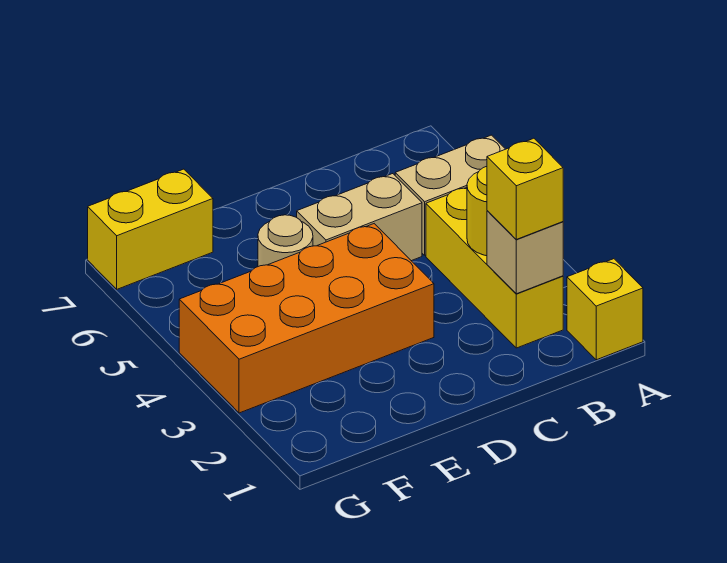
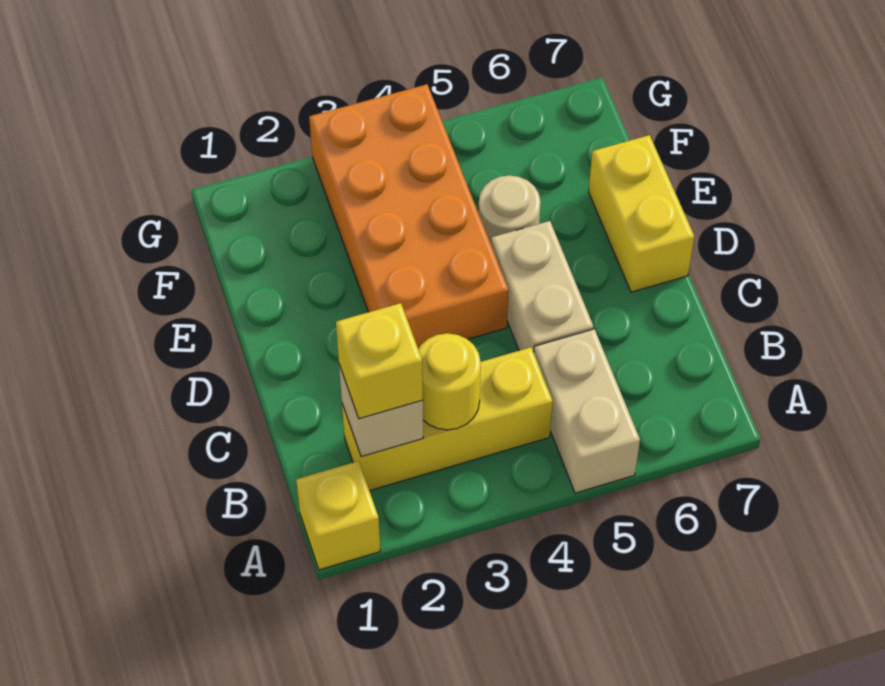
yellow 1x2 brick [88,169,213,289] -> yellow 1x2 brick moved to [589,135,694,292]

